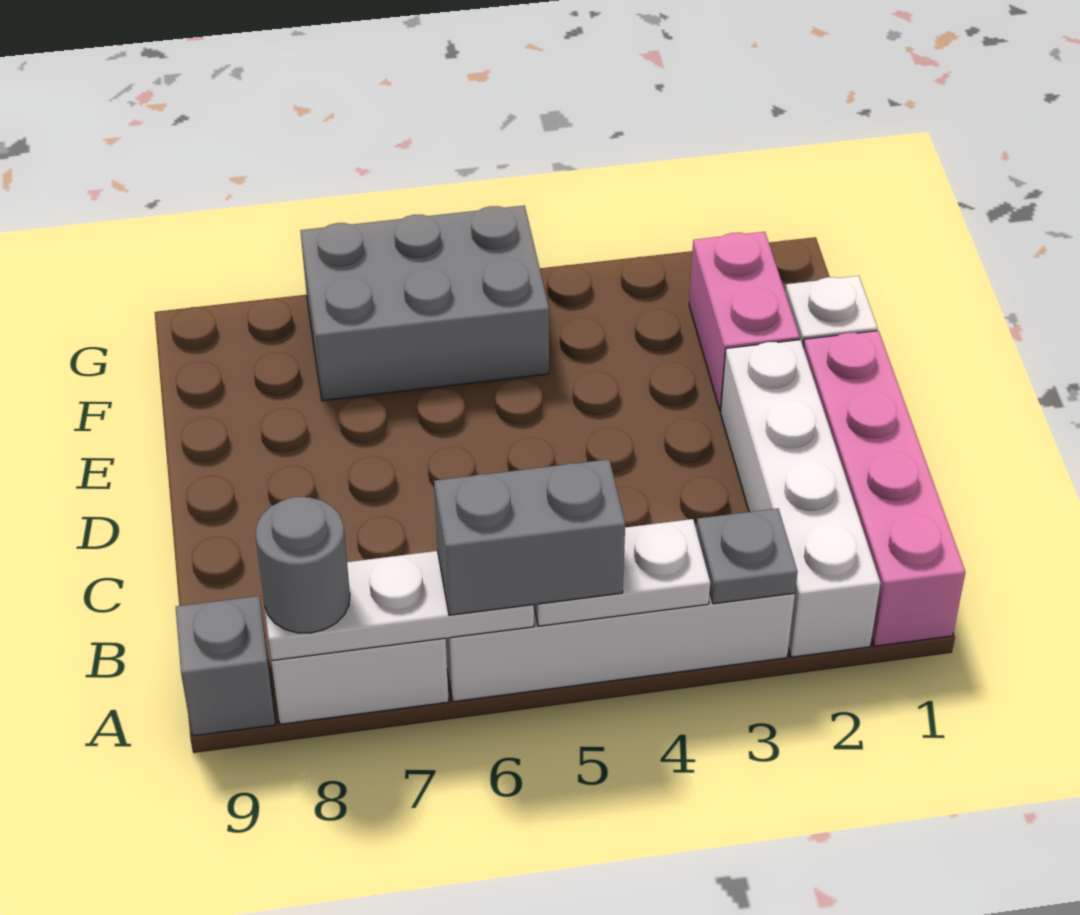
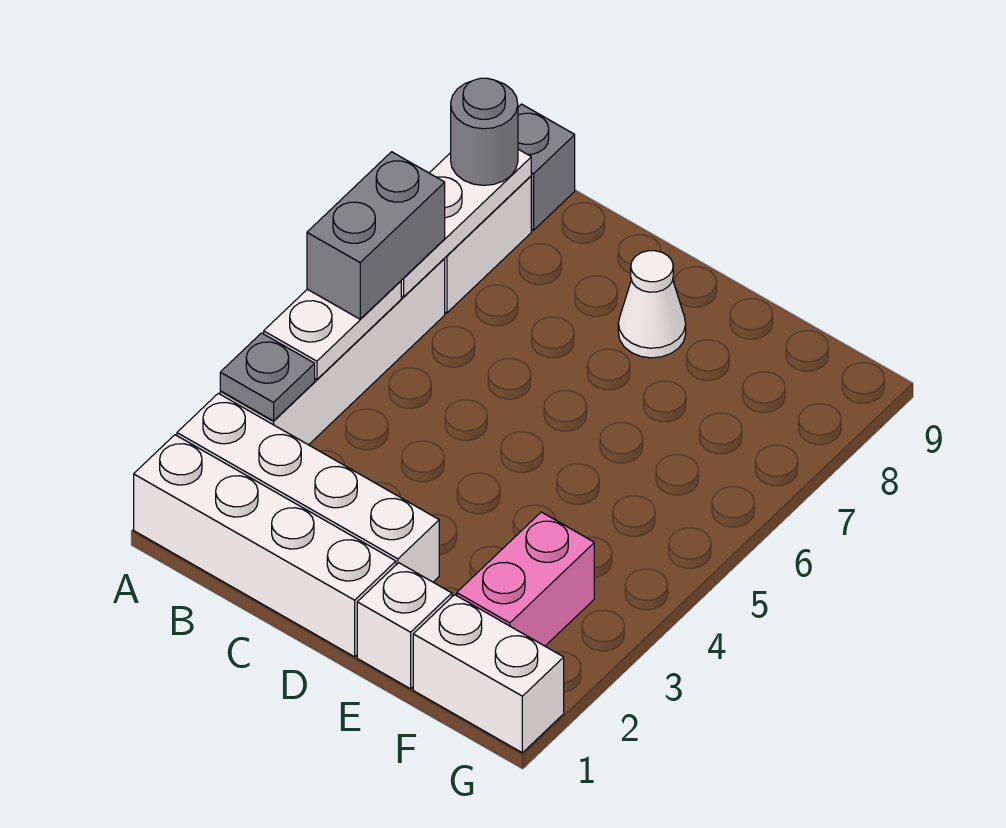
pink 1x4 brick [803,331,965,646] -> white 1x4 brick [134,435,396,657]
none -> white 1x1 cone [618,251,686,358]
pink 1x2 brick [689,232,800,411] -> pink 1x2 brick turned to [457,512,594,646]
none -> white 1x2 brick [413,595,564,753]
grey 2x3 brick [300,205,549,401] -> none

